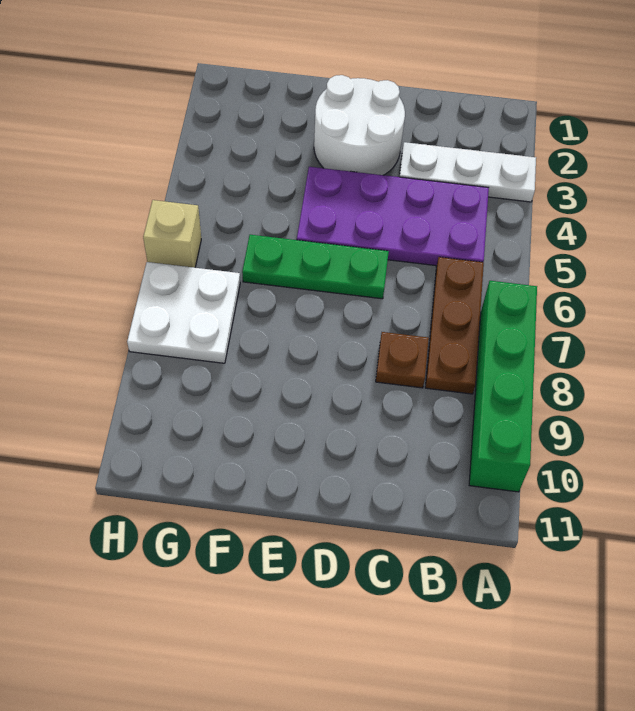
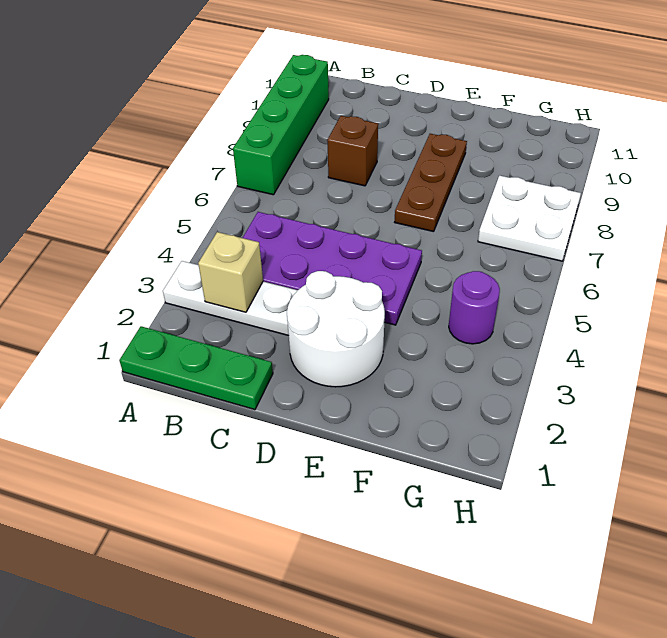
brown 1x3 plate [425,257,484,394] -> brown 1x3 plate moved to [395,134,467,232]
brown 1x1 plate [376,332,429,388] -> brown 1x1 brick [327,116,378,186]
green 1x3 plate [242,235,389,299] -> green 1x3 plate moved to [119,326,273,410]
none -> purple 1x1 round brick [449,271,500,344]
tan 1x1 brick [143,200,201,268] -> tan 1x1 brick moved to [198,232,263,312]

